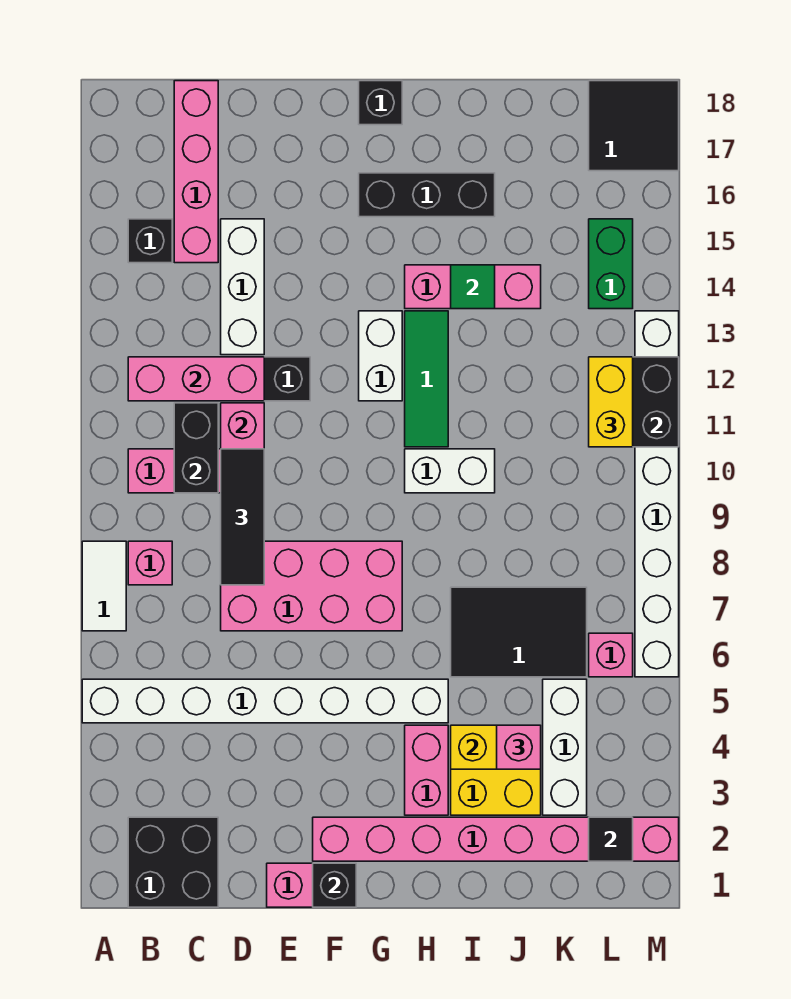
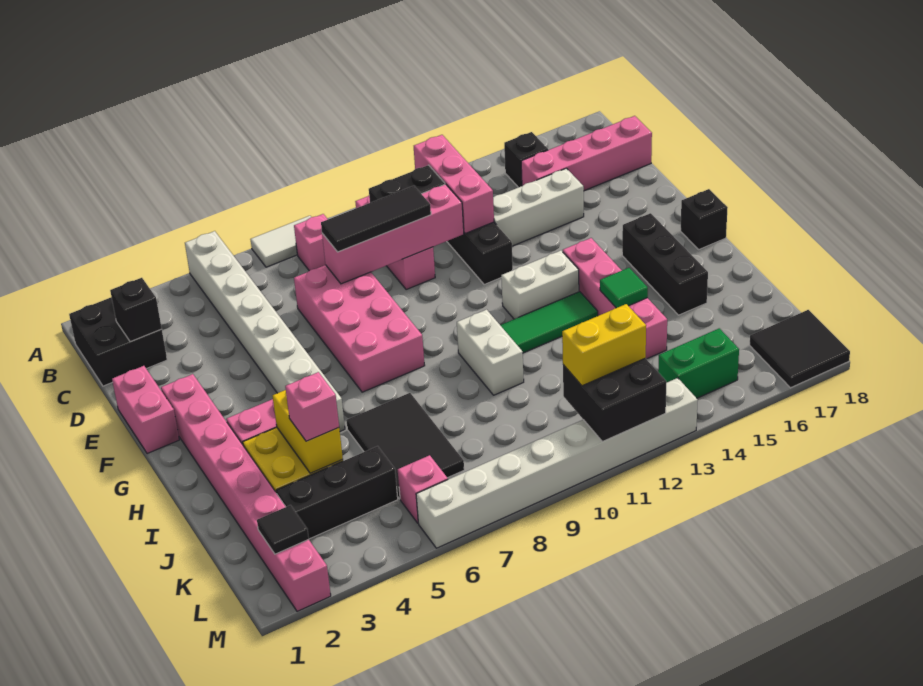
black 1x1 brick [313,863,356,907] -> black 1x1 brick moved to [110,278,162,342]
pink 1x3 brick [405,265,541,309] -> pink 1x4 brick [563,238,667,359]
white 1x3 brick [543,679,587,815] -> black 1x3 brick [276,446,398,539]

